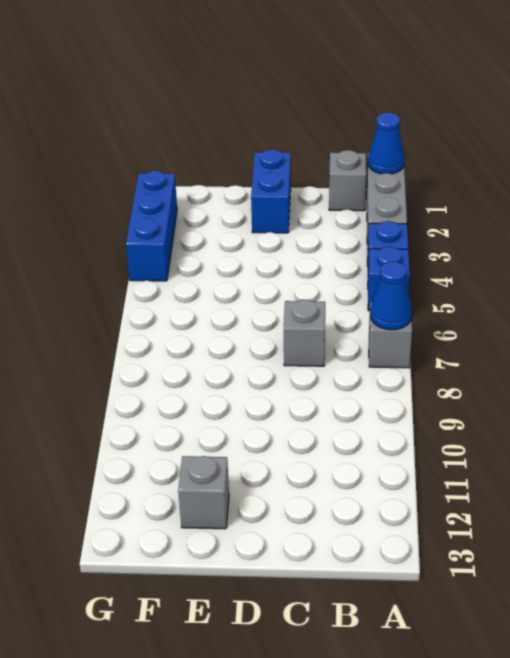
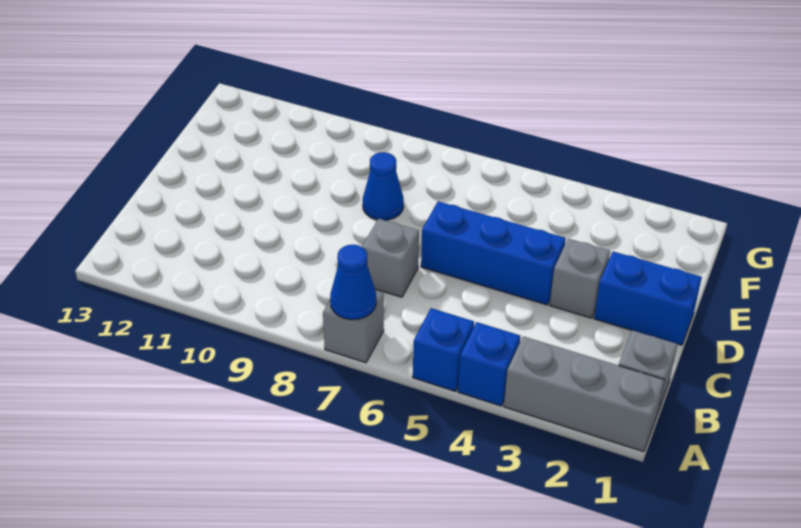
blue 1x1 cone [368,112,405,174] -> blue 1x1 cone moved to [363,152,404,220]
grey 1x1 brick [178,456,229,529] -> grey 1x1 brick moved to [550,239,610,318]
blue 1x3 brick [126,171,177,281] -> blue 1x3 brick moved to [421,201,566,305]

